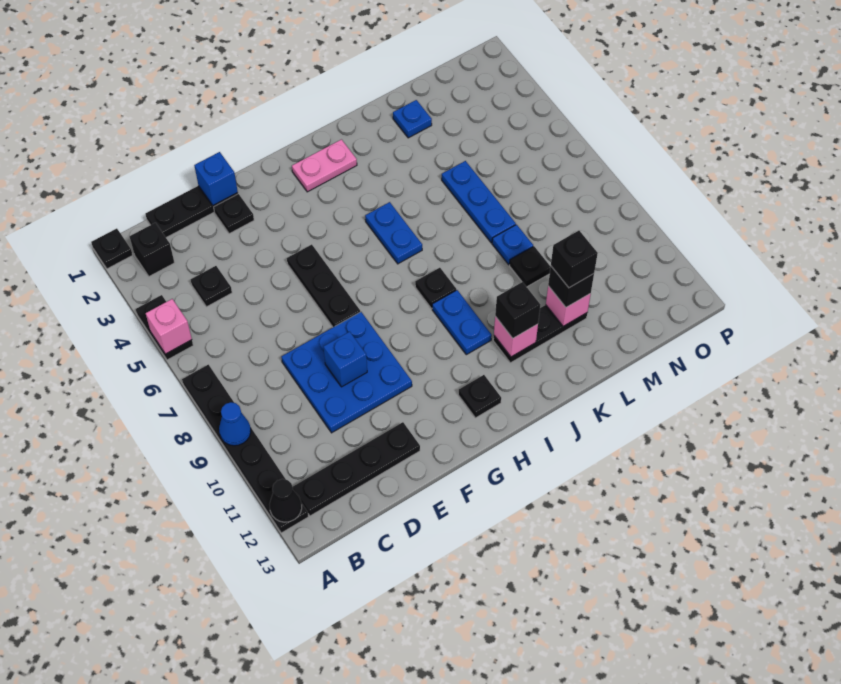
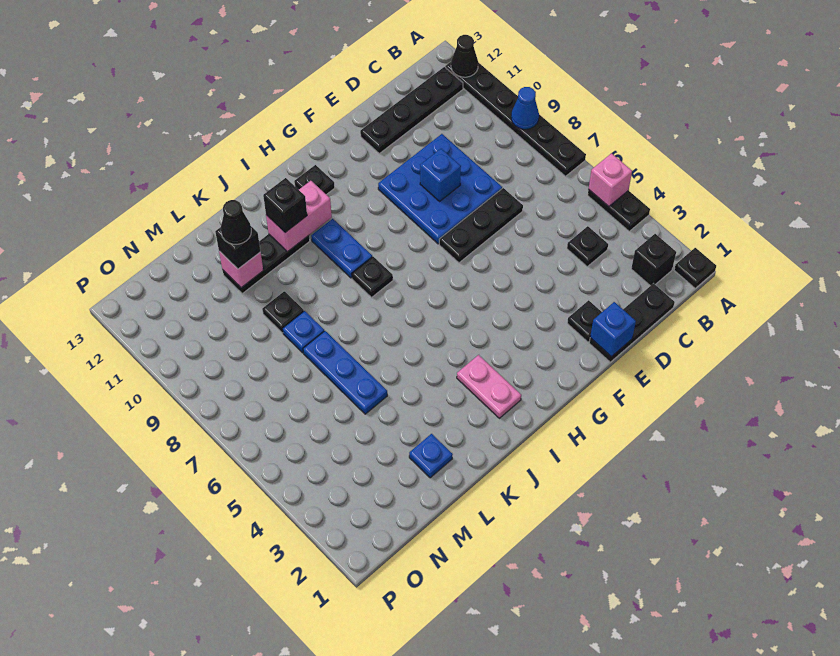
black 1x3 plate [287,245,360,327] -> black 1x3 plate turned to [439,188,523,263]
pink 1x2 plate [292,139,357,192] -> pink 1x2 plate turned to [457,355,521,418]
blue 1x2 plate [365,202,422,264] -> none
pink 1x1 brick [494,317,538,357] -> pink 1x2 brick [266,181,332,252]
black 1x1 brick [551,230,598,288] -> black 1x1 cone [221,200,251,244]

